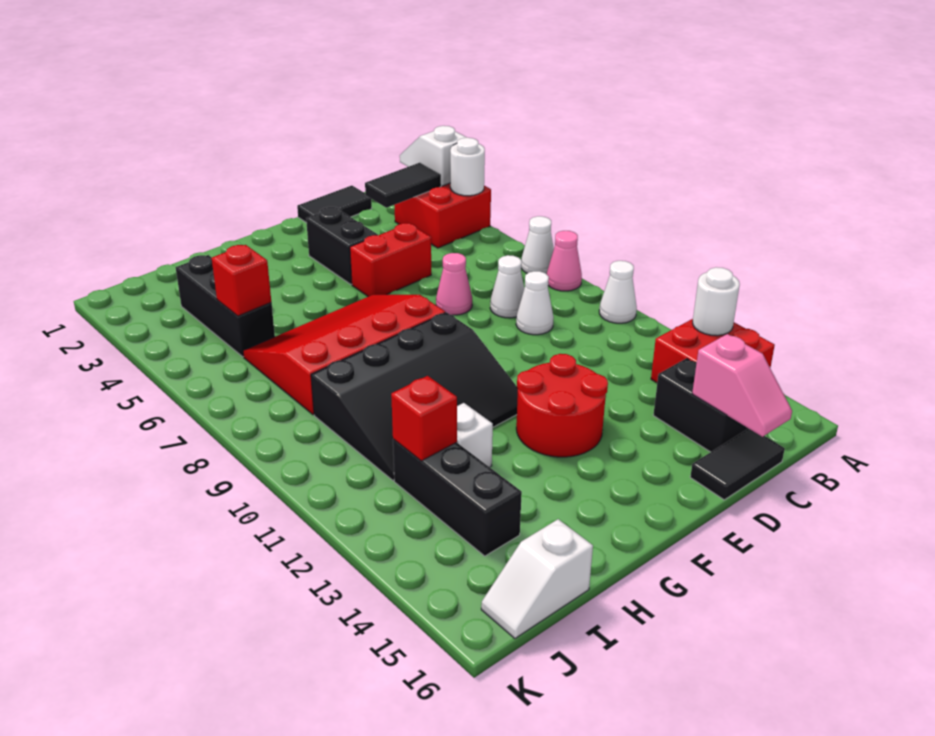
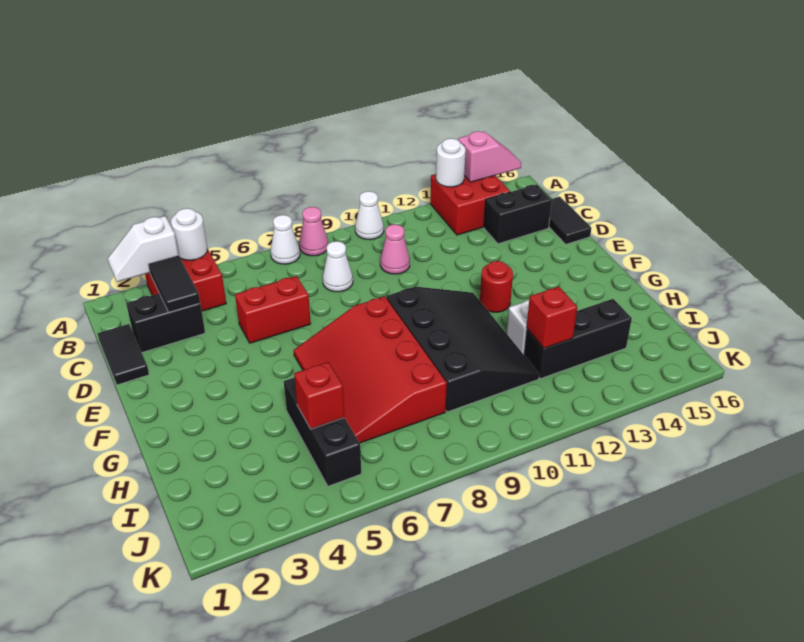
white 1x1 cone [516,271,554,335] -> none
pink 1x2 slope [692,334,792,437] -> pink 1x2 slope moved to [458,131,521,182]
red 1x2 brick [350,223,431,297] -> red 1x2 brick turned to [235,276,311,343]
pink 1x1 cone [436,253,472,315] -> pink 1x1 cone moved to [380,224,410,274]
black 1x2 brick [306,207,378,285] -> black 1x2 brick moved to [126,294,205,352]
red 2x2 round brick [516,354,608,457] -> red 1x1 round brick [480,261,513,312]
black 1x3 brick [176,255,275,357] -> black 1x3 brick turned to [284,378,361,486]
white 1x2 slope [481,519,593,639] -> none

